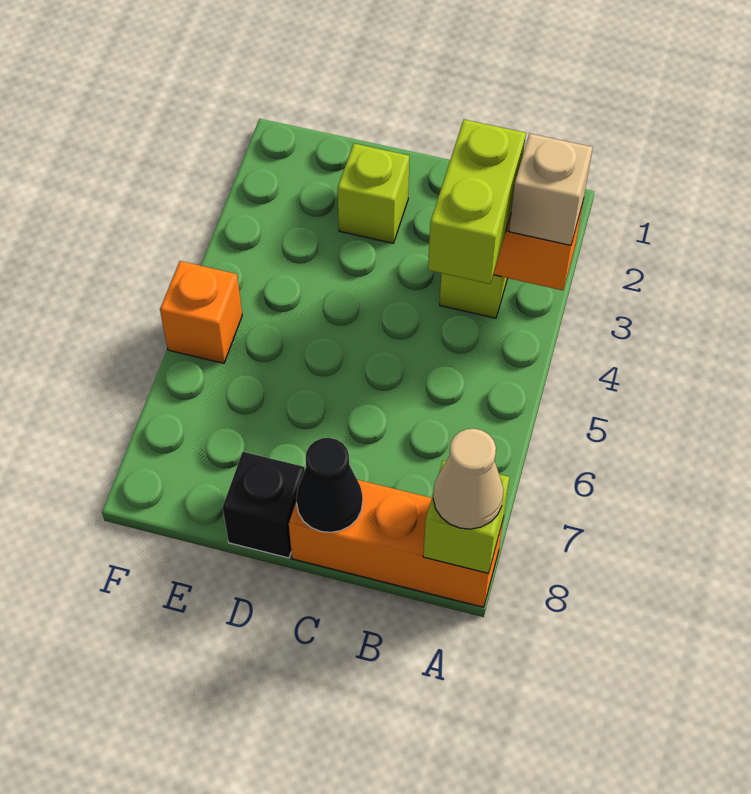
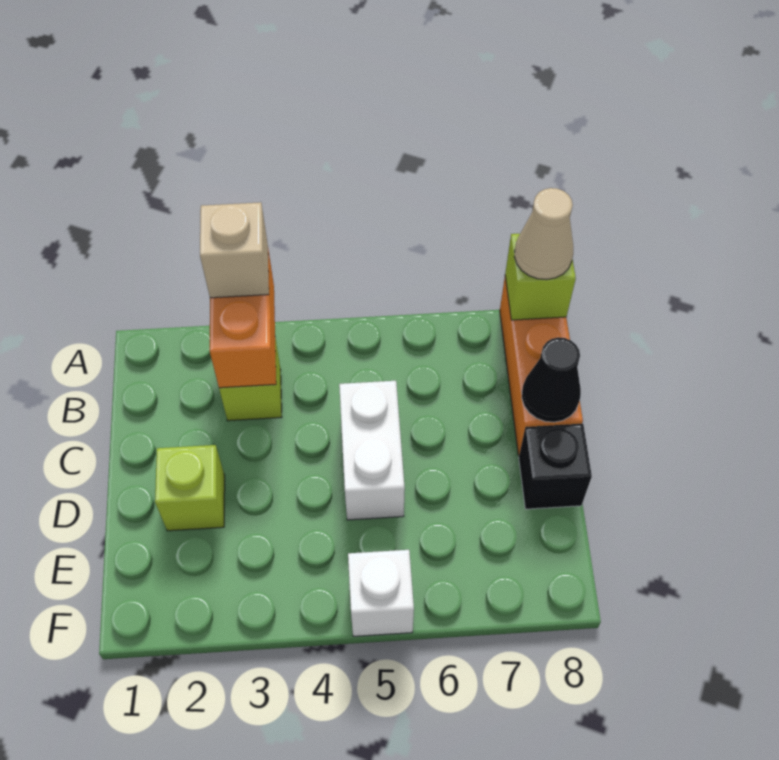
lime 1x2 brick [428,120,526,284] -> none
none -> white 1x2 brick [339,381,405,520]
orange 1x1 brick [160,261,242,363] -> white 1x1 brick [348,550,414,636]

